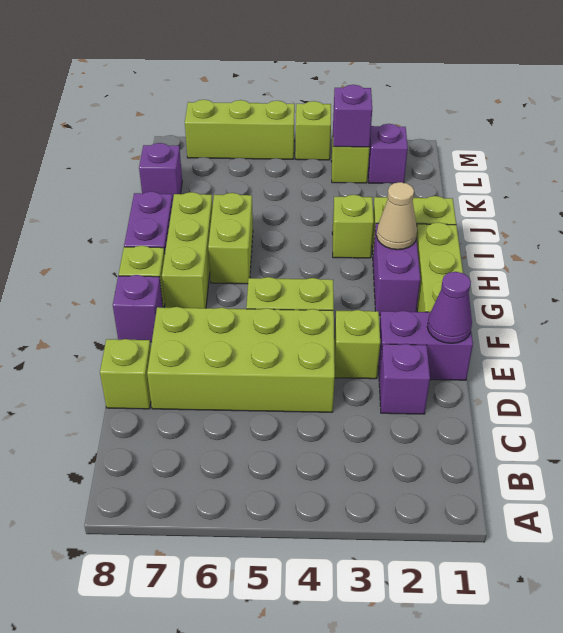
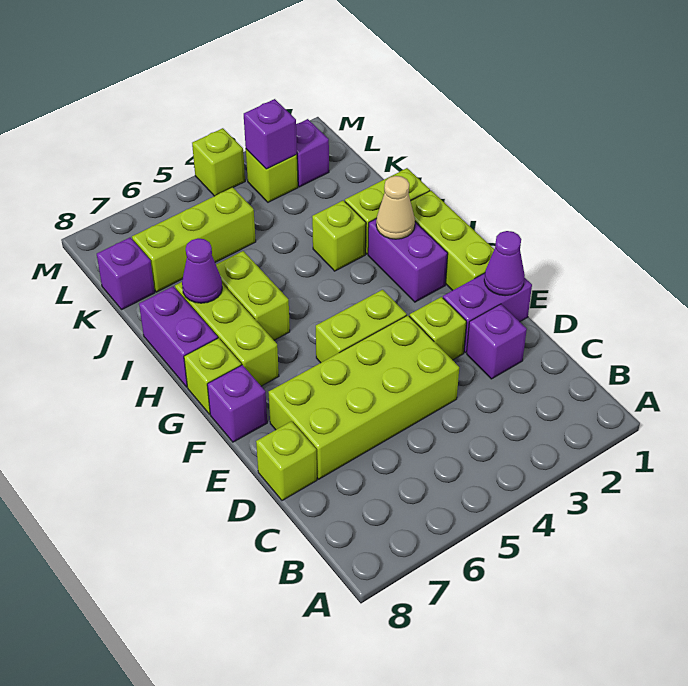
none -> purple 1x1 cone [182,239,222,303]
lime 1x3 brick [185,100,295,159] -> lime 1x3 brick moved to [132,187,256,292]

